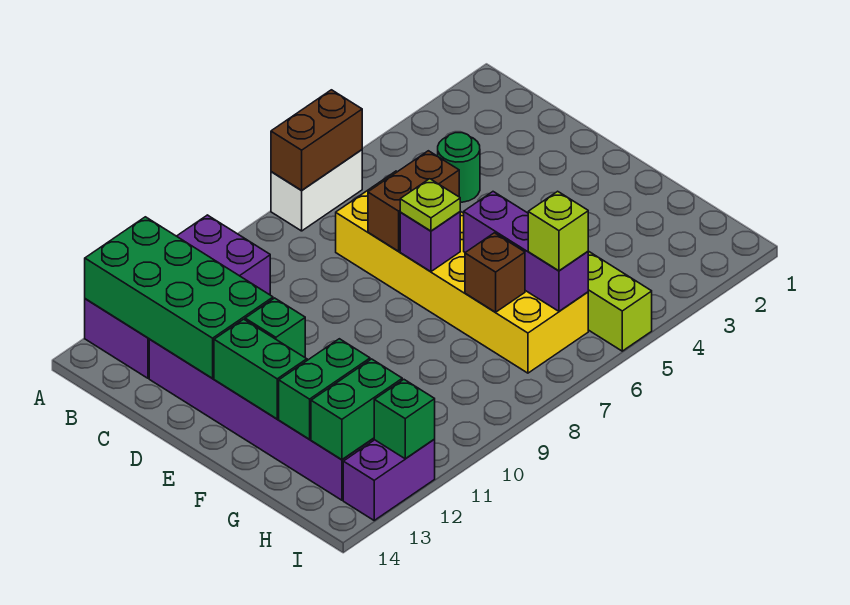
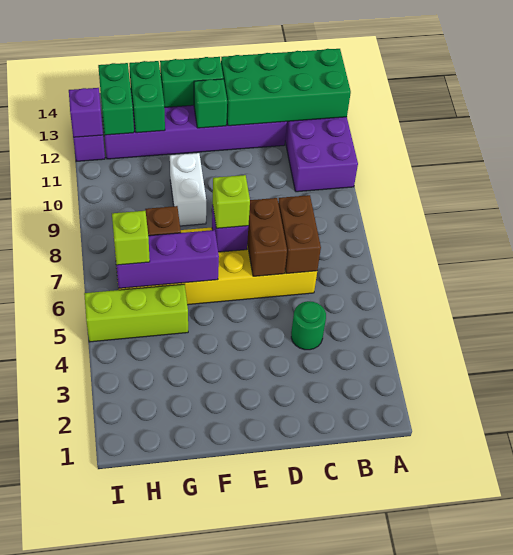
white 1x2 brick [271,150,362,231] -> white 1x2 brick moved to [170,153,206,226]
brown 1x2 brick [271,90,362,190] -> brown 1x2 brick moved to [278,195,321,274]
lime 1x1 plate [400,179,460,231] -> lime 1x1 brick [213,175,250,228]
green 1x1 brick [374,380,435,459] -> purple 1x1 brick [69,88,103,137]

